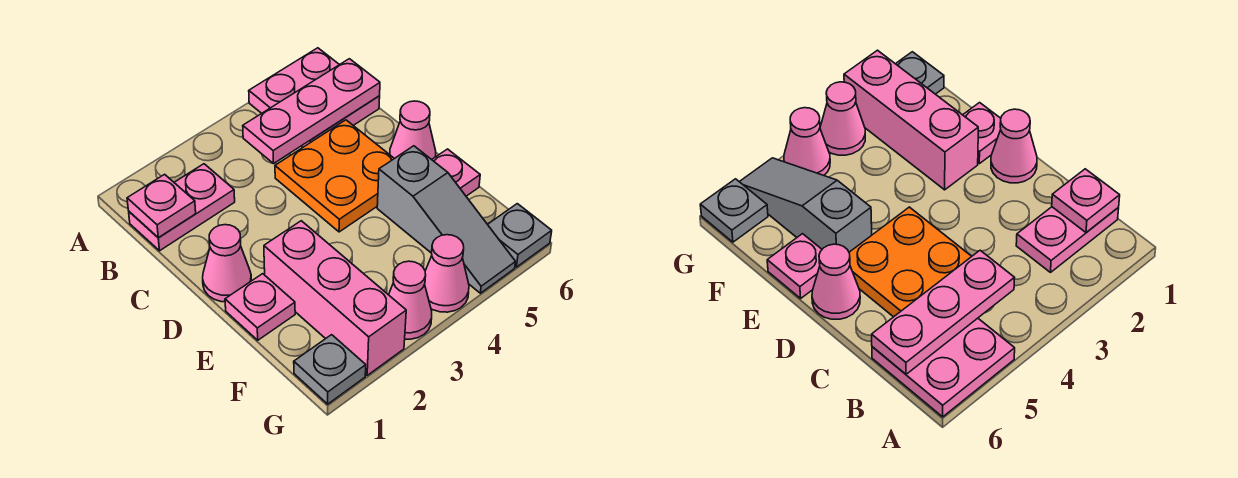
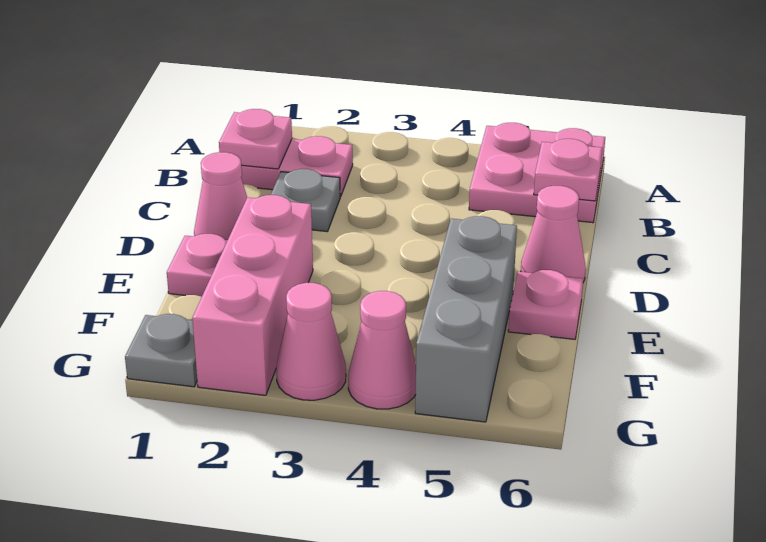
pink 1x3 plate [243,59,380,164] -> pink 1x1 plate [534,139,602,201]
orange 2x2 plate [275,120,394,232] -> none
grey 1x3 slope [377,146,515,293] -> grey 1x3 brick [415,216,517,422]
grey 1x1 plate [488,204,552,267] -> grey 1x1 plate moved to [271,169,340,232]

